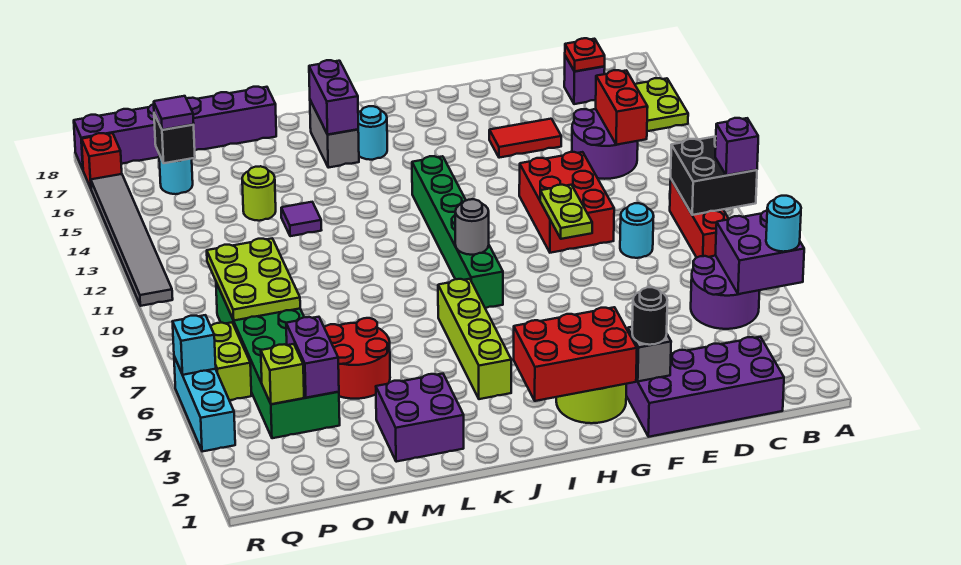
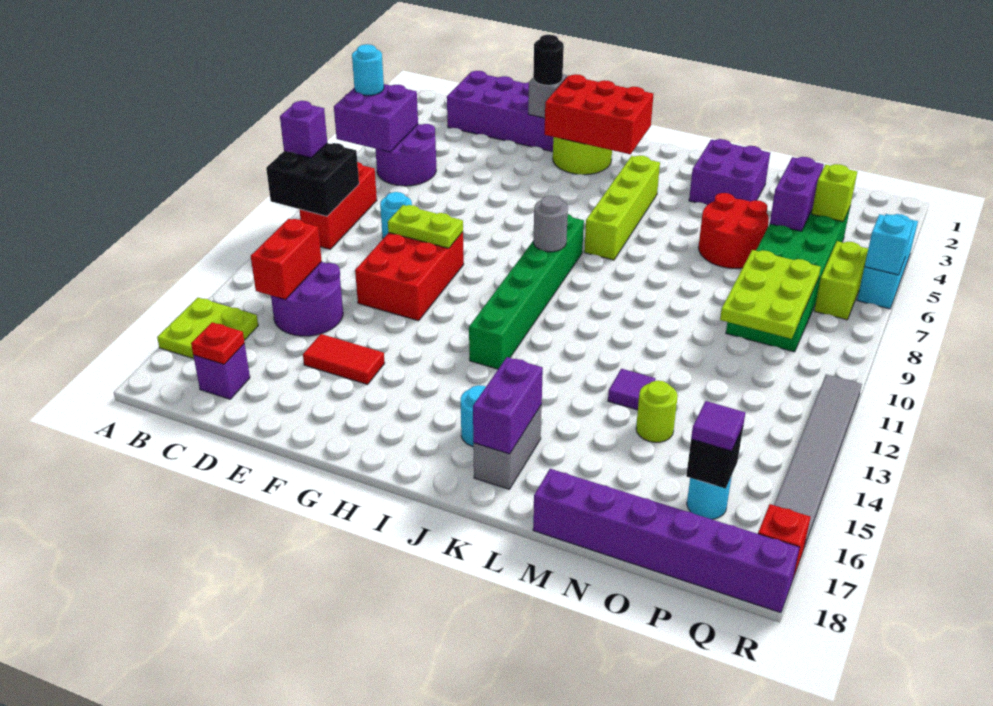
lime 1x2 plate [540,185,592,239] -> lime 1x2 plate turned to [388,205,463,248]

